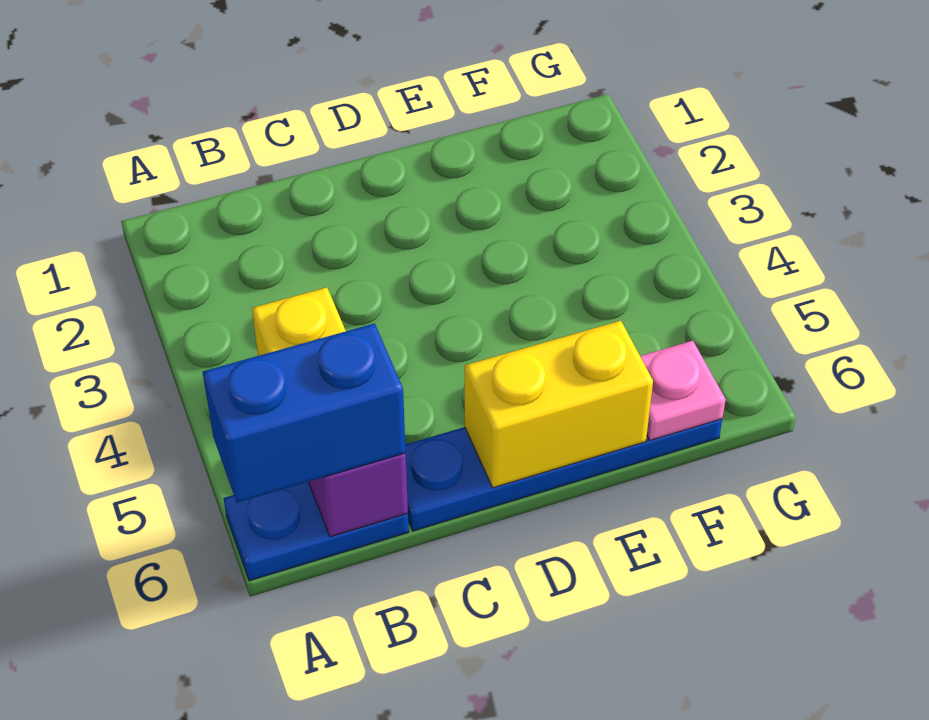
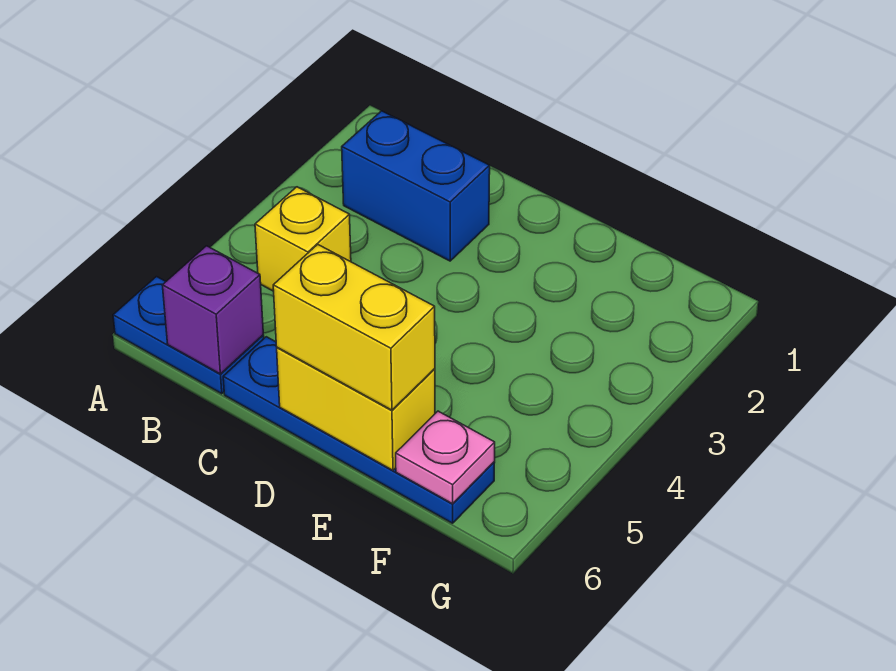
blue 1x2 brick [203,323,406,503] -> blue 1x2 brick moved to [342,111,490,261]
none -> yellow 1x2 brick [273,244,435,410]

